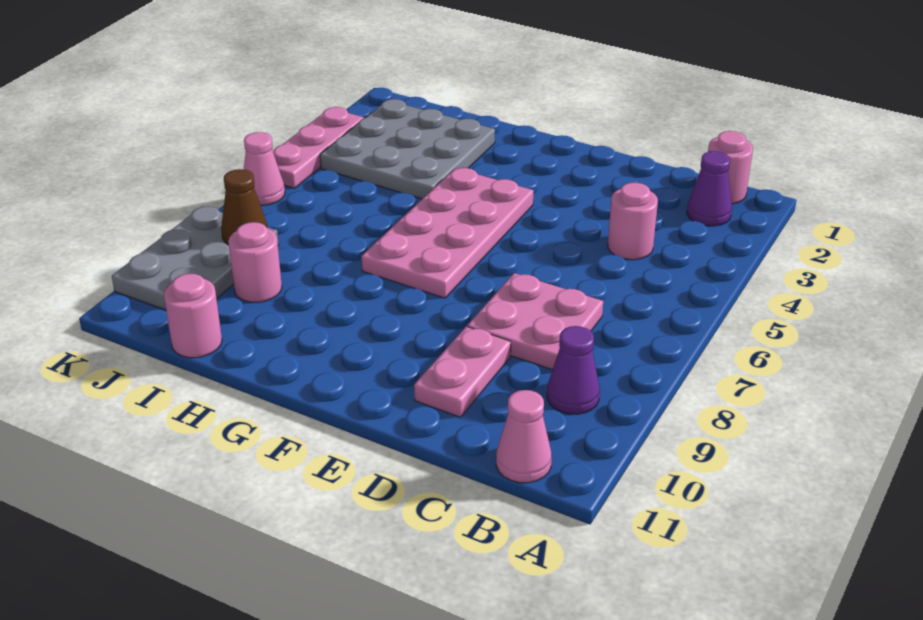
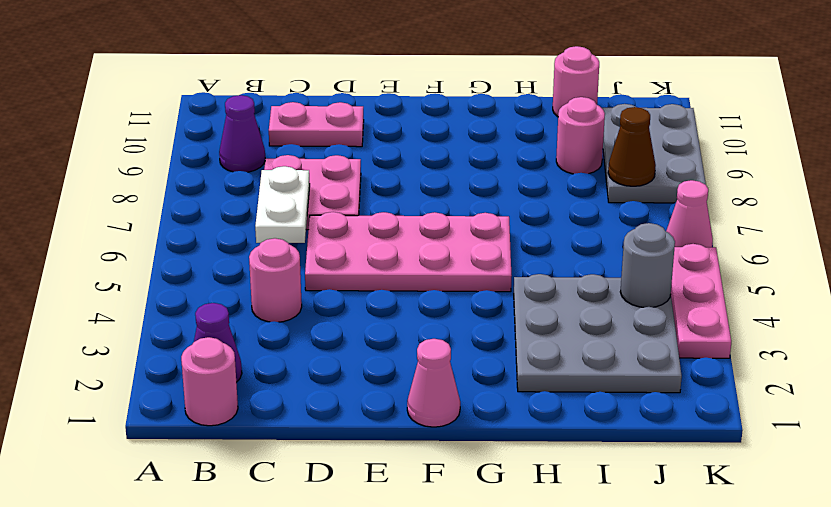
pink 1x1 cone [496,390,552,483] -> pink 1x1 cone moved to [407,339,460,427]
none -> white 1x2 plate [255,166,310,243]
pink 1x2 plate [414,326,511,417] -> pink 1x2 plate turned to [269,102,364,147]
pink 2x4 plate [362,168,533,298] -> pink 2x4 plate turned to [305,212,512,292]
none -> grey 1x1 round brick [620,223,675,307]

